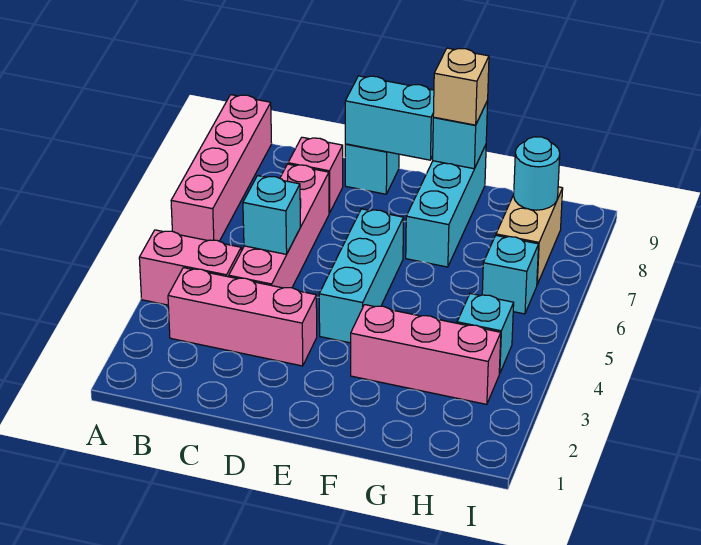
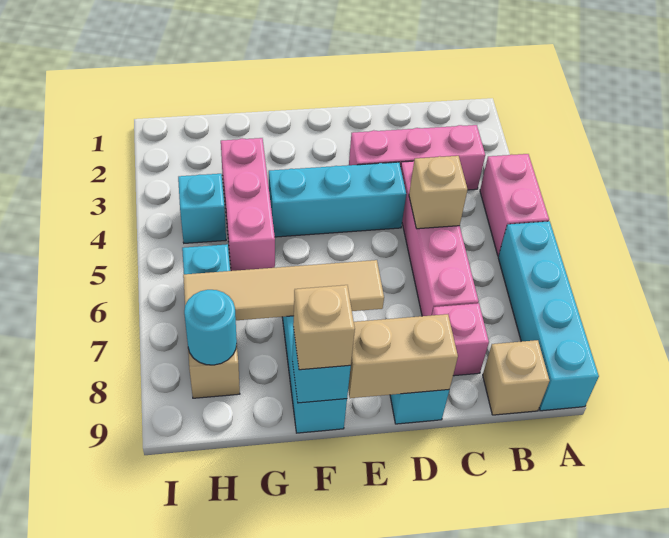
pink 1x2 brick [139,230,241,305] -> pink 1x2 brick turned to [480,154,549,256]
pink 1x4 brick [171,95,272,241] -> cyan 1x4 brick [498,221,599,411]
none -> tan 1x1 brick [483,340,550,415]
cyan 1x1 brick [243,176,300,254] -> tan 1x1 brick [409,156,468,229]
cyan 1x2 brick [345,76,434,160] -> tan 1x2 brick [348,314,458,398]
cyan 1x3 brick [319,209,404,343] -> cyan 1x3 brick turned to [269,162,406,237]
none -> tan 1x4 tile [183,260,384,320]
pink 1x3 brick [351,305,501,404] -> pink 1x3 brick turned to [221,138,275,271]

